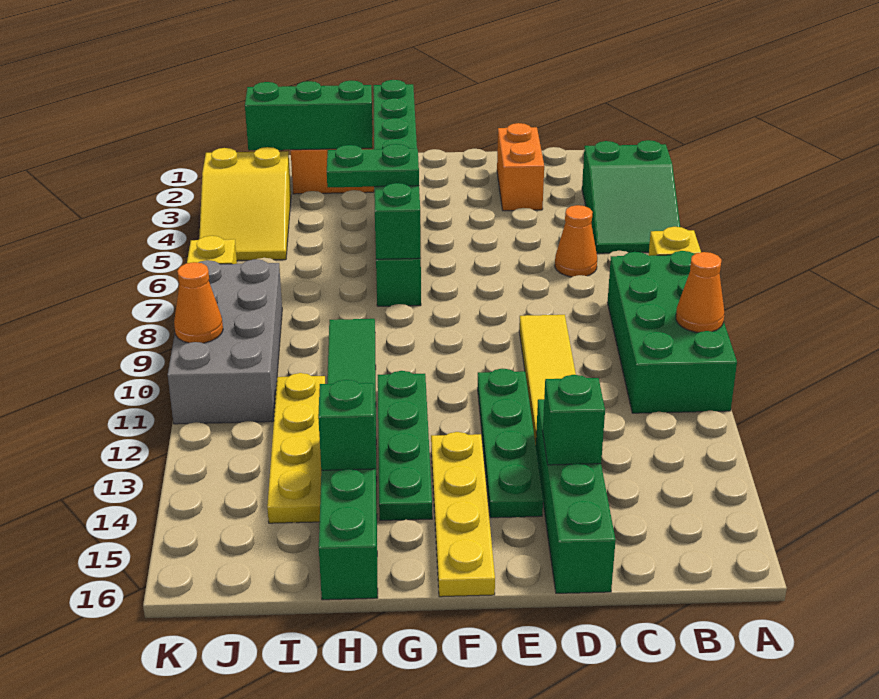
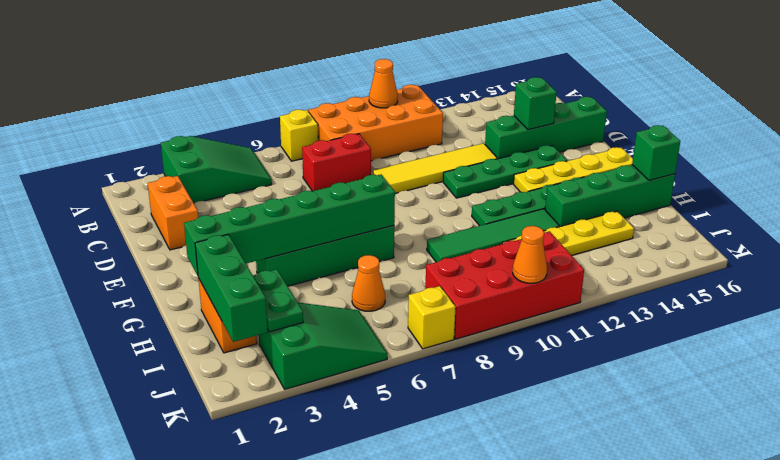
green 2x4 brick [607,251,737,413] -> orange 2x4 brick [308,85,443,161]
orange 1x1 cone [555,205,597,277] -> orange 1x1 cone moved to [352,255,385,311]
none -> red 1x2 brick [302,134,371,191]
orange 1x2 brick [497,123,544,211] -> orange 1x2 brick turned to [148,176,198,250]
green 1x2 plate [327,144,419,187] -> green 1x2 plate moved to [253,269,303,332]
green 1x1 brick [318,380,375,470] -> green 1x1 brick moved to [632,125,680,180]
yellow 2x3 slope [199,147,291,261] -> green 2x3 slope [259,303,387,389]
grey 2x4 brick [168,259,282,424] -> red 2x4 brick [425,231,584,339]

